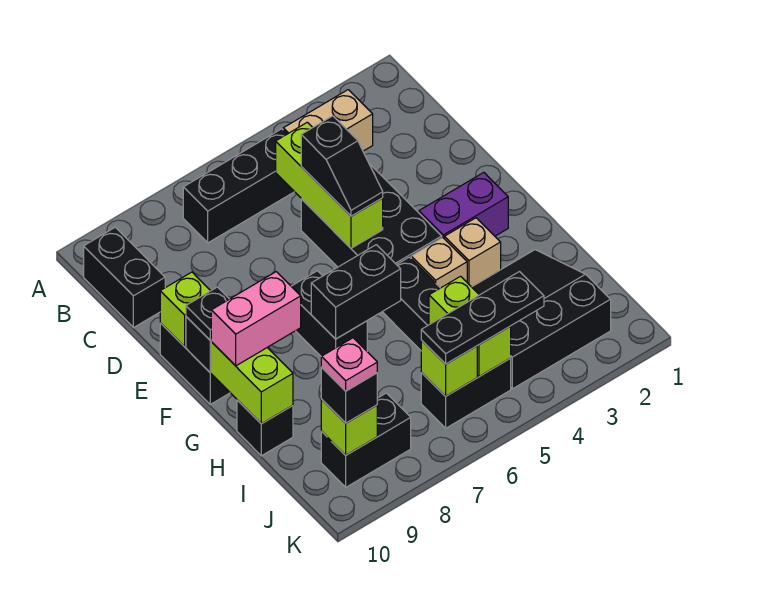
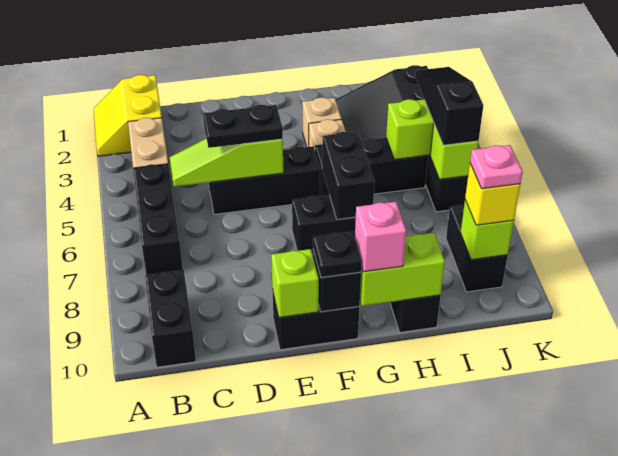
none -> yellow 2x2 slope [94,75,162,156]
black 1x2 brick [84,227,165,328] -> black 1x2 brick turned to [145,270,196,367]
lime 1x3 brick [276,122,383,248] -> lime 1x3 slope [170,138,284,187]
black 2x3 brick [301,164,442,267] -> black 1x3 brick [209,146,320,214]
black 1x2 slope [301,116,383,216] -> black 1x2 plate [203,105,283,148]
purple 1x2 brick [419,173,508,239] -> none
pink 1x2 brick [211,272,301,366] -> pink 1x1 brick [355,202,406,272]
black 1x3 plate [421,272,544,364] -> black 1x3 slope [415,67,483,145]
black 1x1 brick [321,367,377,423] -> yellow 1x1 brick [465,164,520,225]

